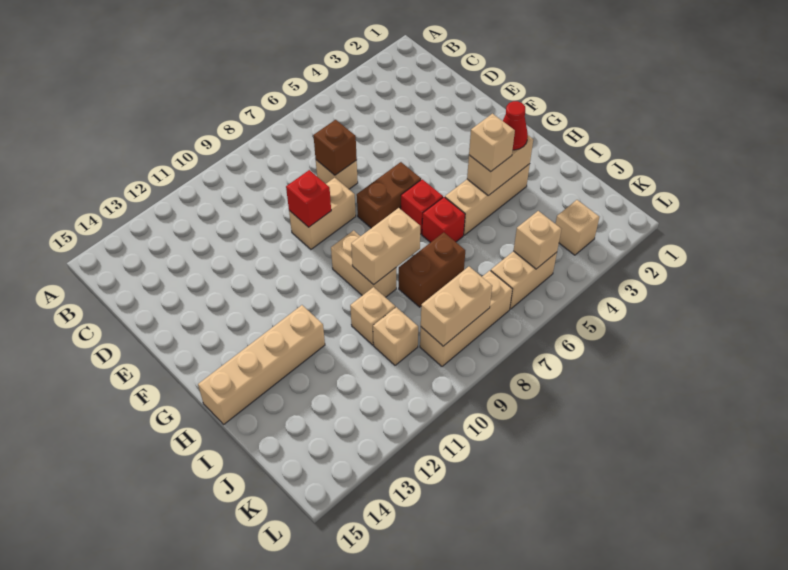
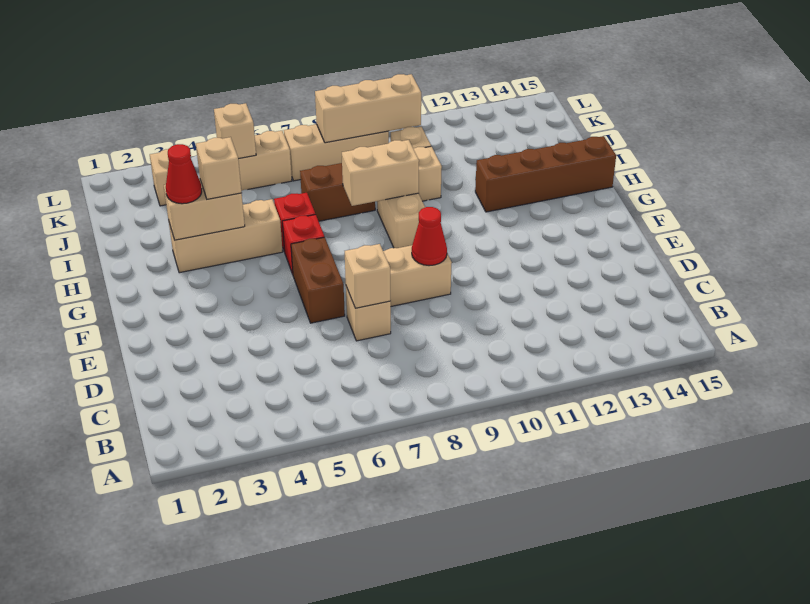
brown 1x1 brick [313,120,357,175] -> tan 1x1 brick [345,244,391,308]
red 1x1 brick [286,170,331,227] -> red 1x1 cone [412,207,447,266]
brown 1x2 brick [357,162,421,228] -> brown 1x2 brick turned to [291,237,345,323]
tan 1x4 brick [198,305,325,424] -> brown 1x4 brick [475,136,616,212]
tan 1x2 brick [421,267,492,346] -> tan 1x3 brick [315,74,421,143]

